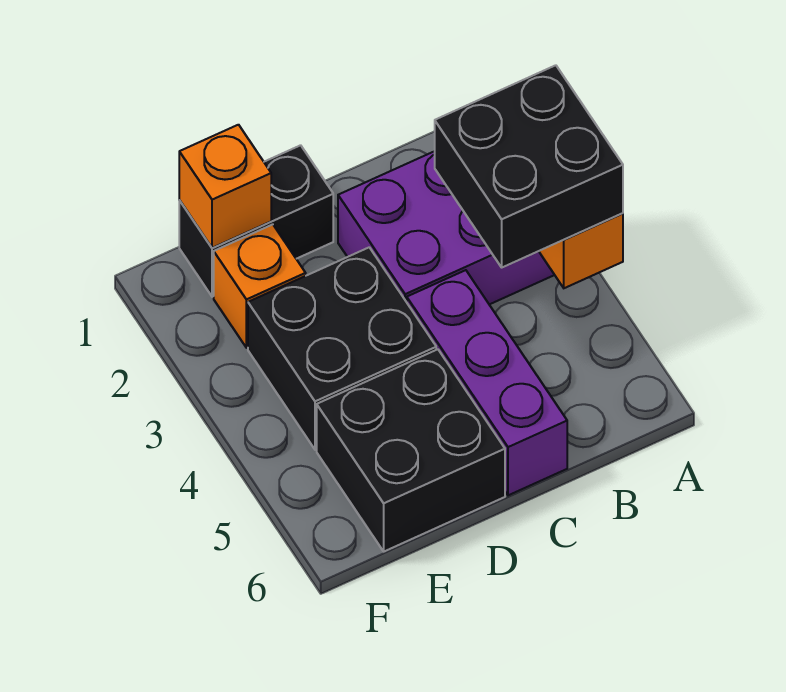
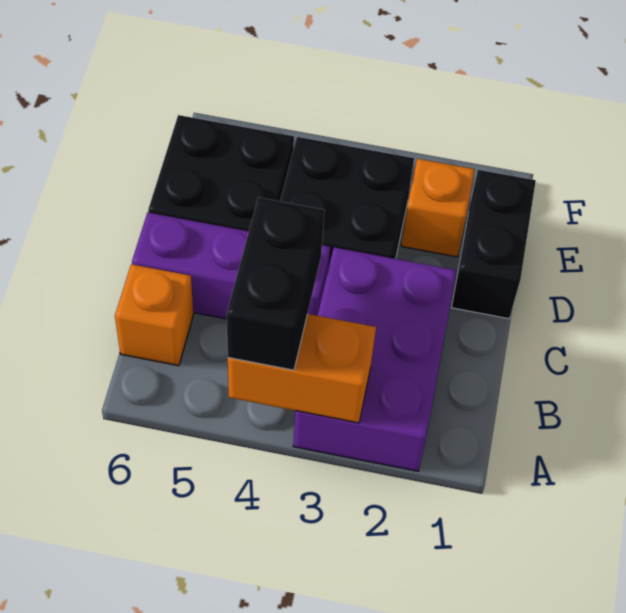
black 2x2 brick [435,65,623,267] -> black 1x2 brick [227,198,325,370]
orange 1x1 brick [179,125,271,248] -> orange 1x1 brick moved to [115,264,193,366]

